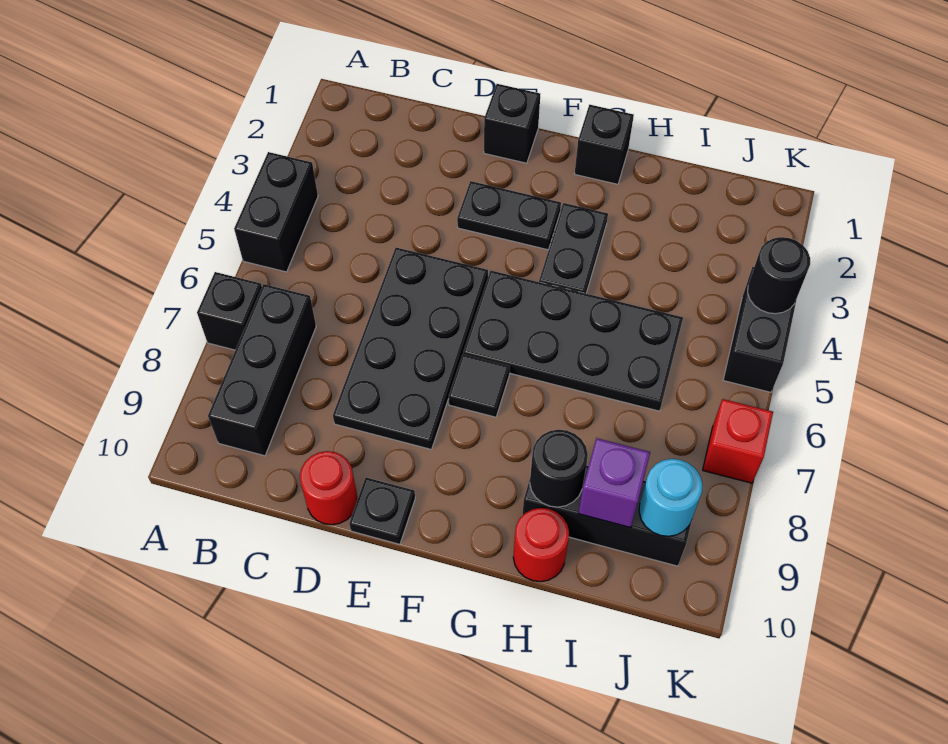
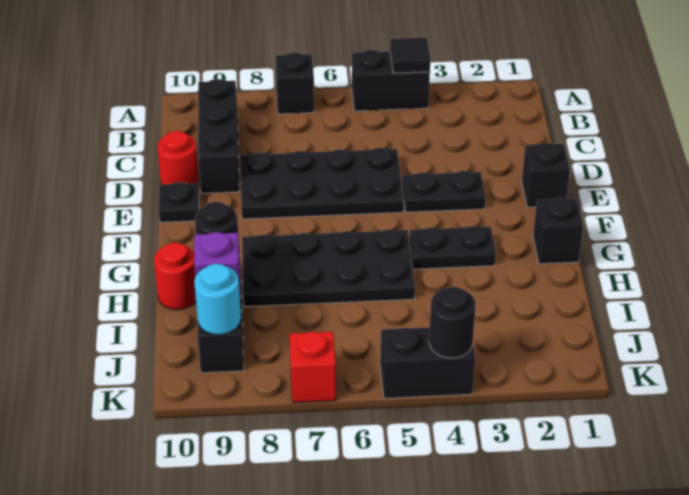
black 1x3 brick [208,284,316,456] -> black 1x3 brick turned to [198,79,239,193]
black 1x2 plate [457,181,561,250] -> black 1x2 plate turned to [402,171,486,212]
black 2x4 plate [463,271,683,411] -> black 2x4 plate turned to [242,229,415,307]
black 1x1 tile [449,354,510,417] -> black 1x1 tile moved to [390,38,430,73]

